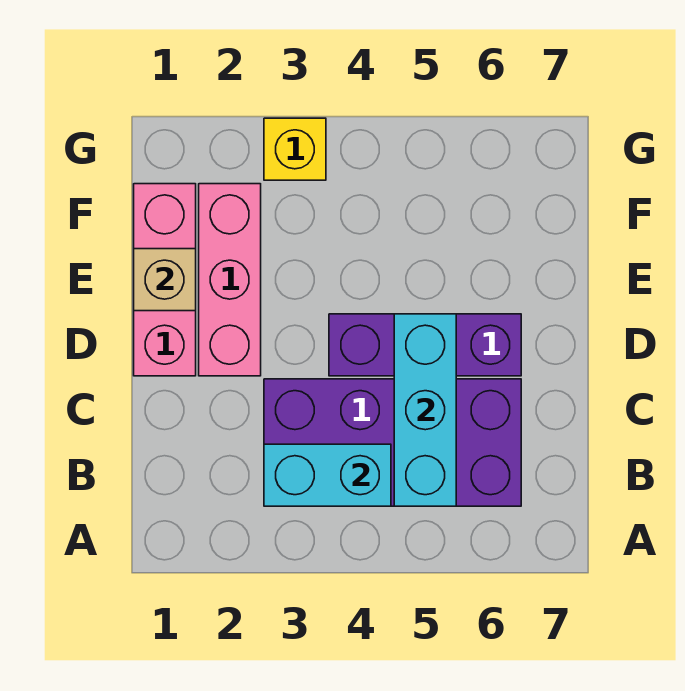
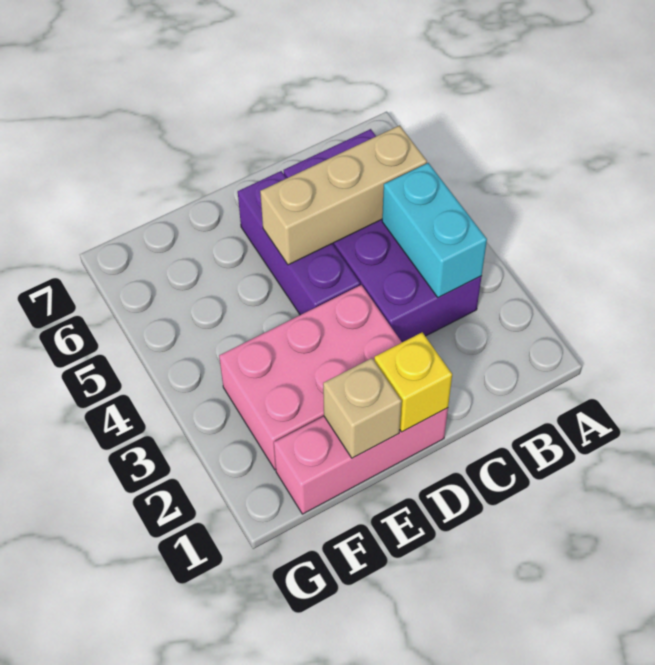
cyan 1x3 brick [394,314,456,506] -> tan 1x3 brick [260,125,427,265]
pink 1x3 brick [199,184,261,376] -> pink 2x3 brick [219,285,402,470]
yellow 1x1 brick [264,118,326,180] -> yellow 1x1 brick moved to [374,332,452,432]

